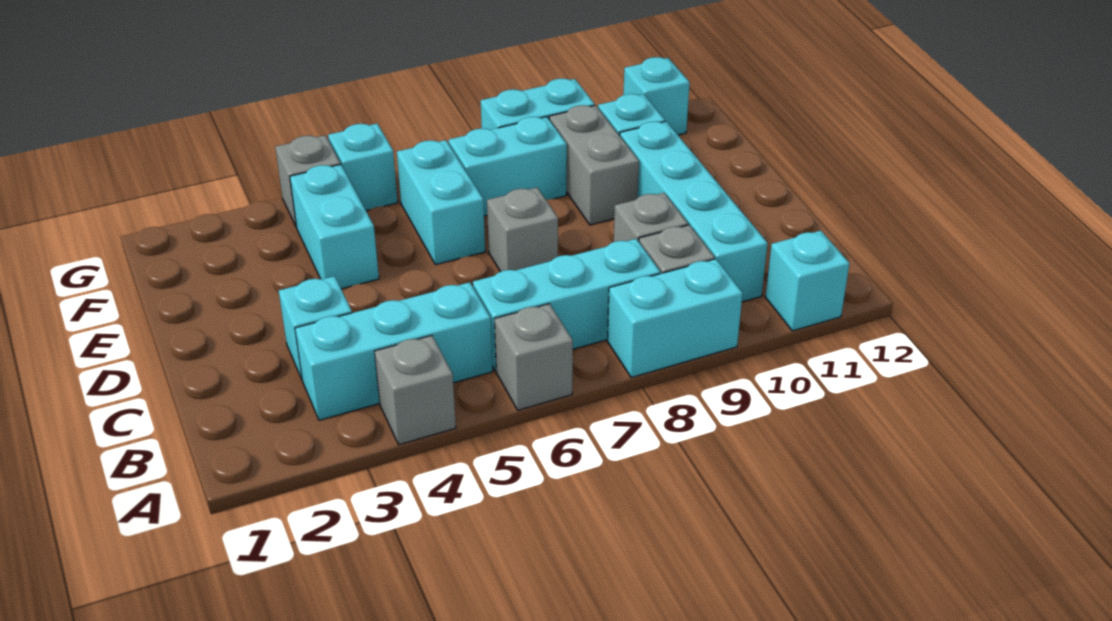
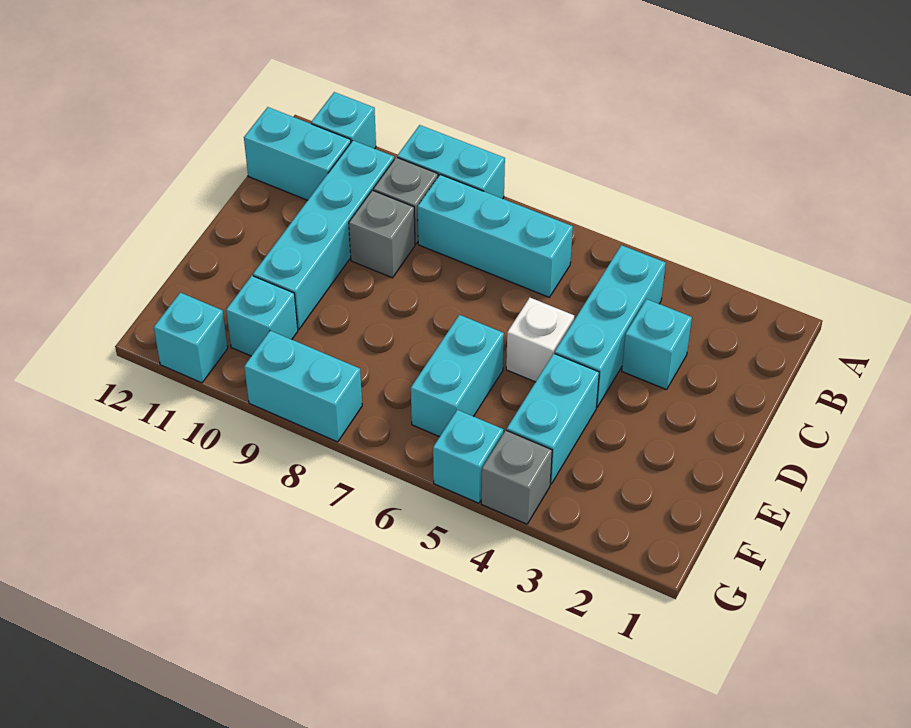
grey 1x1 brick [375,336,456,445] -> none
grey 1x1 brick [495,304,573,410] -> none
cyan 1x3 brick [295,282,493,420] -> cyan 1x3 brick turned to [555,245,666,407]
none -> white 1x1 brick [506,298,574,382]
grey 1x1 brick [487,188,558,272] -> none
grey 1x2 brick [549,105,639,225] -> none
cyan 1x2 brick [449,117,567,216] -> cyan 1x2 brick moved to [244,107,351,200]

